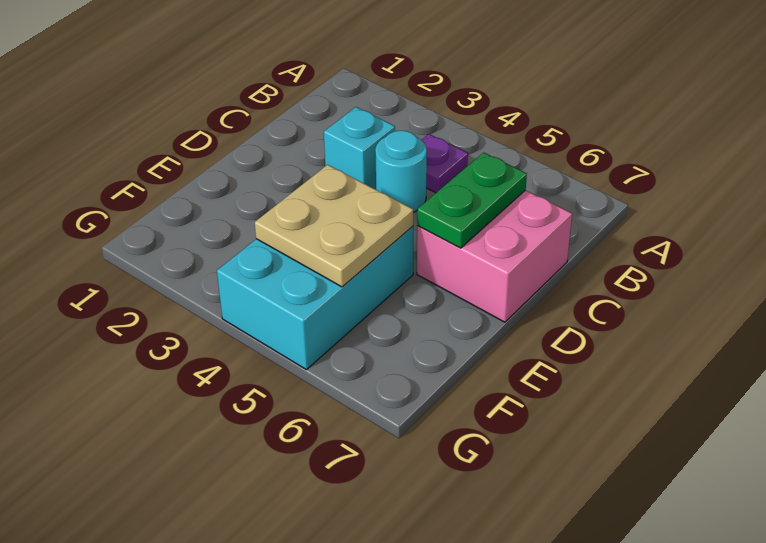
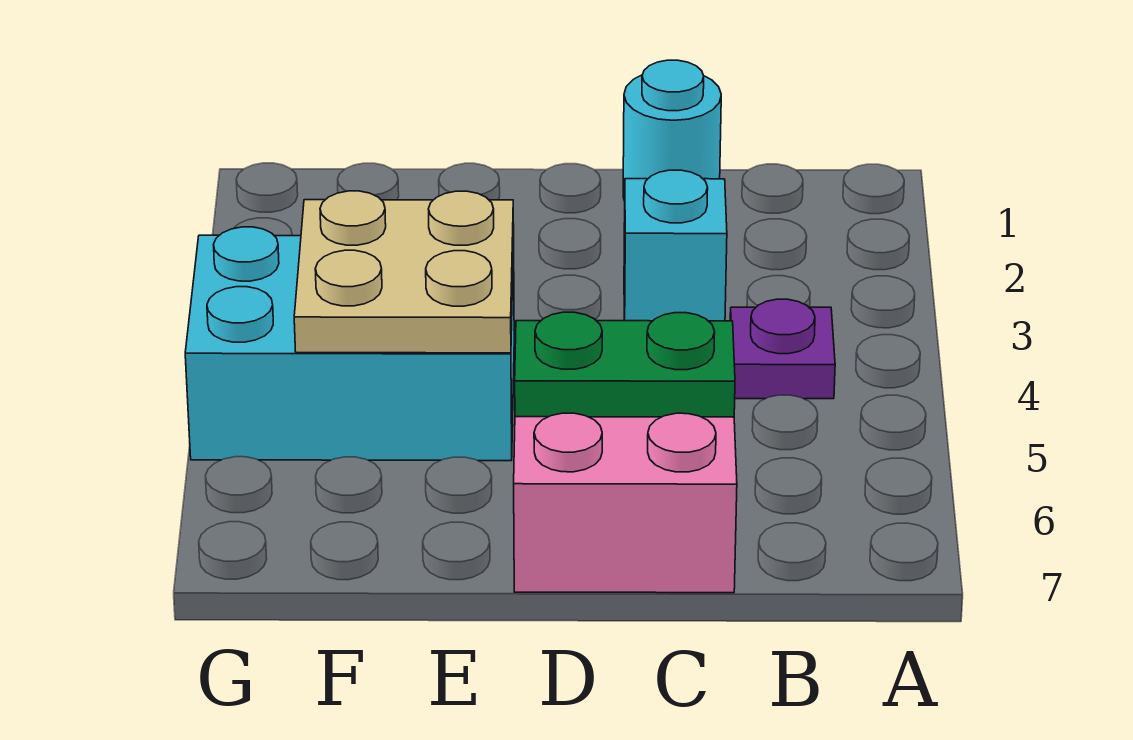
cyan 1x1 round brick [375,131,427,212] -> cyan 1x1 round brick moved to [623,60,721,201]

